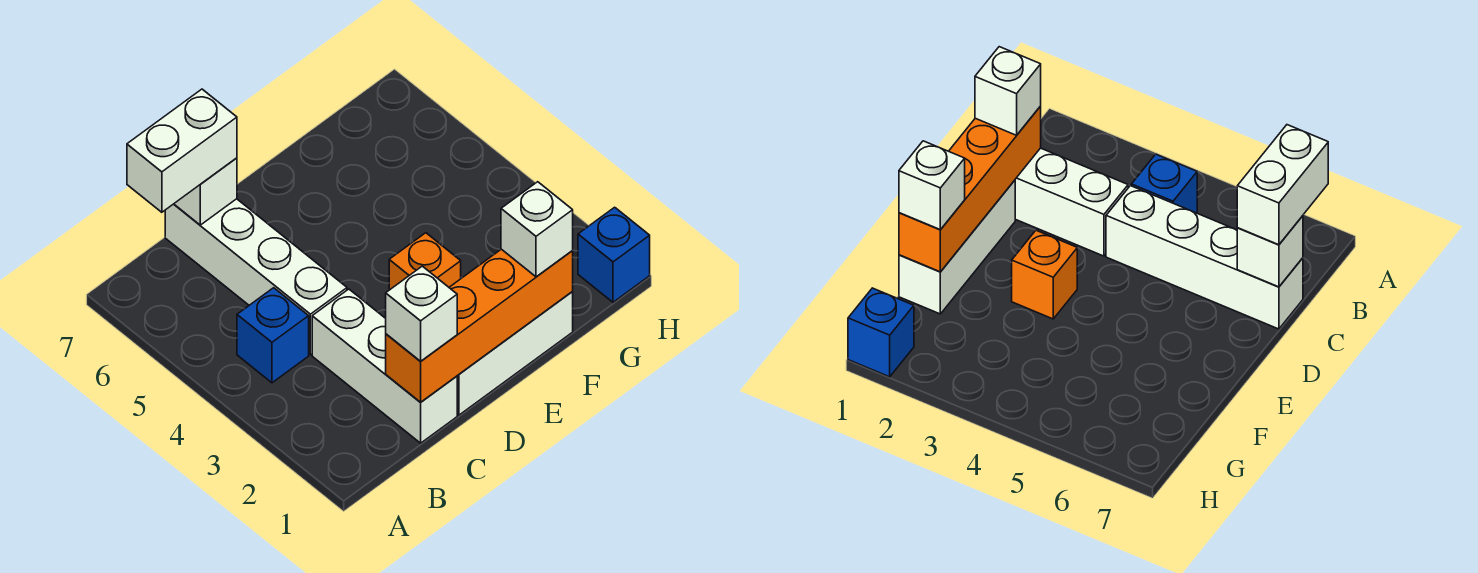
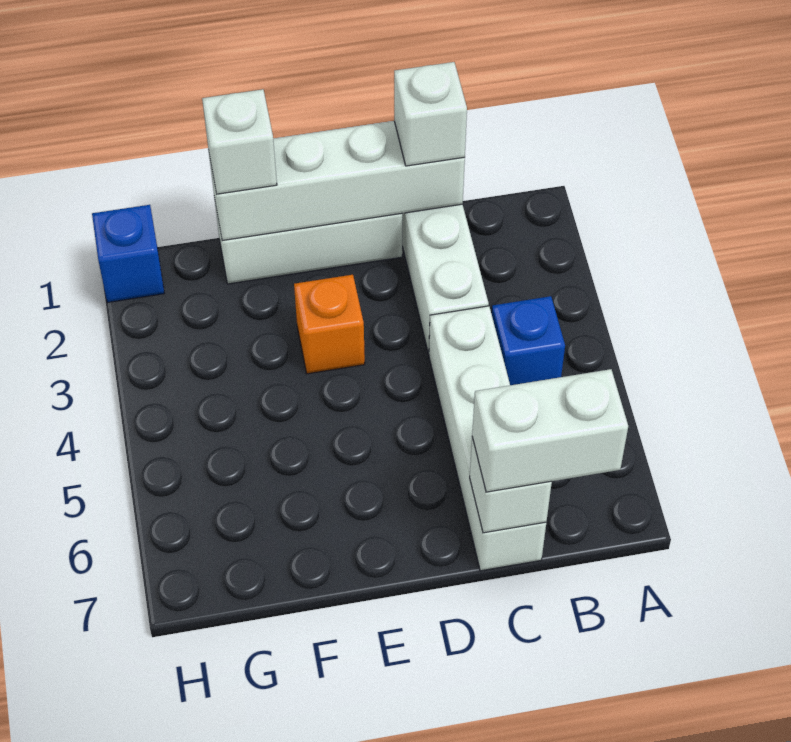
orange 1x4 brick [386,249,573,402] -> white 1x4 brick [209,121,465,241]

